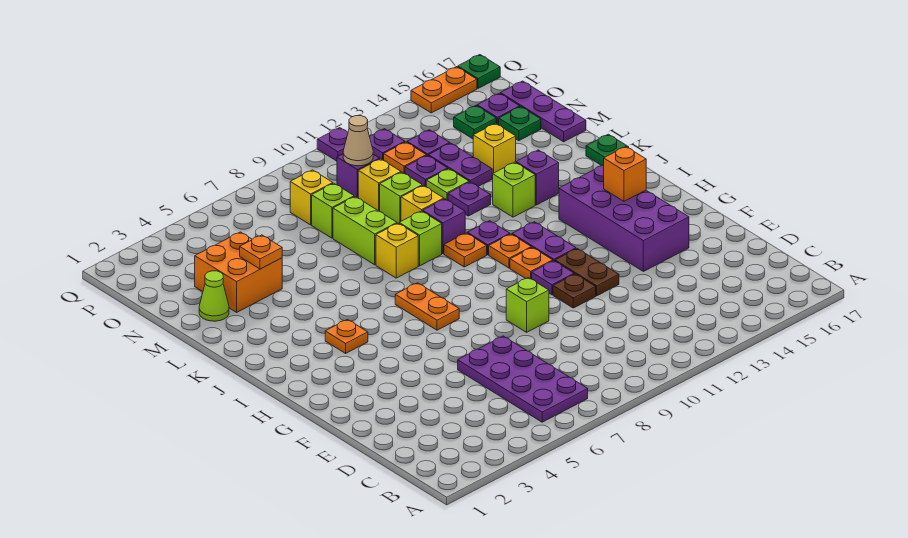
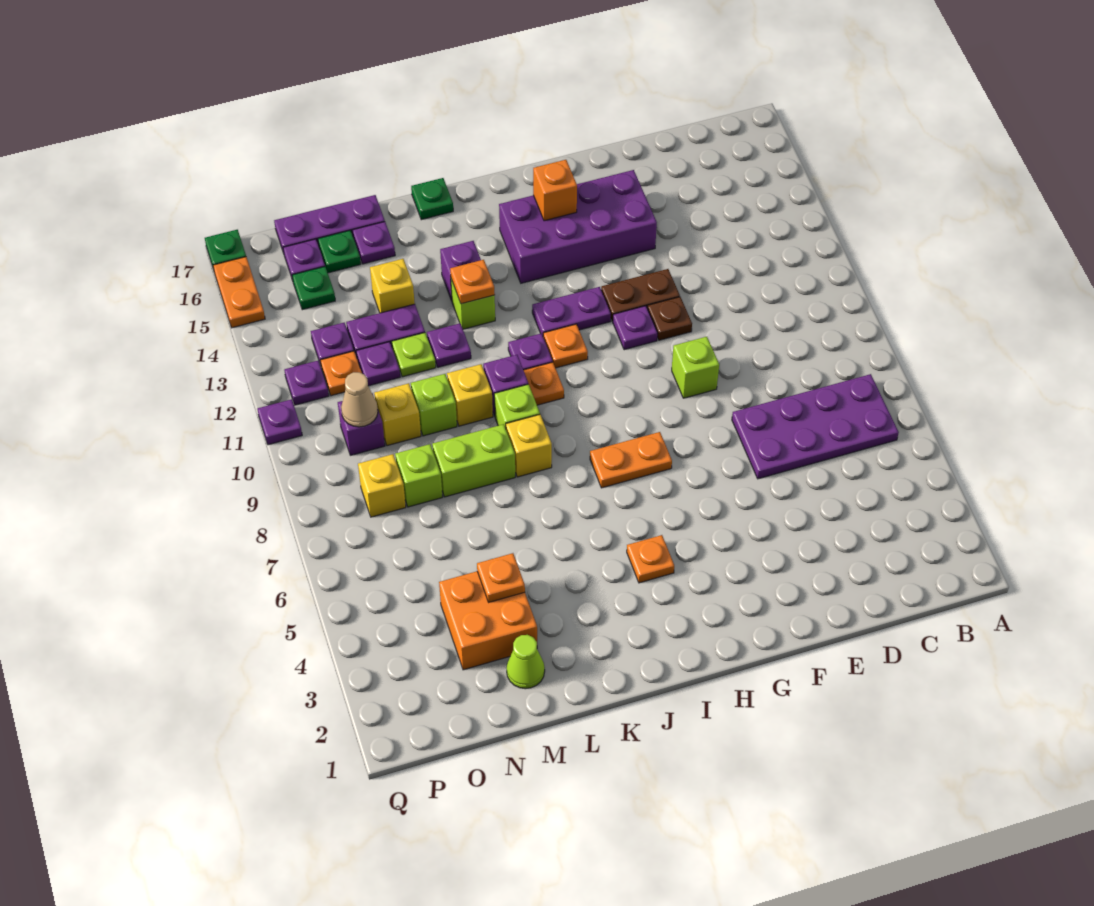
orange 1x1 plate [510,247,553,279] -> orange 1x1 plate moved to [450,260,495,304]
none -> purple 1x1 plate [353,222,395,264]

